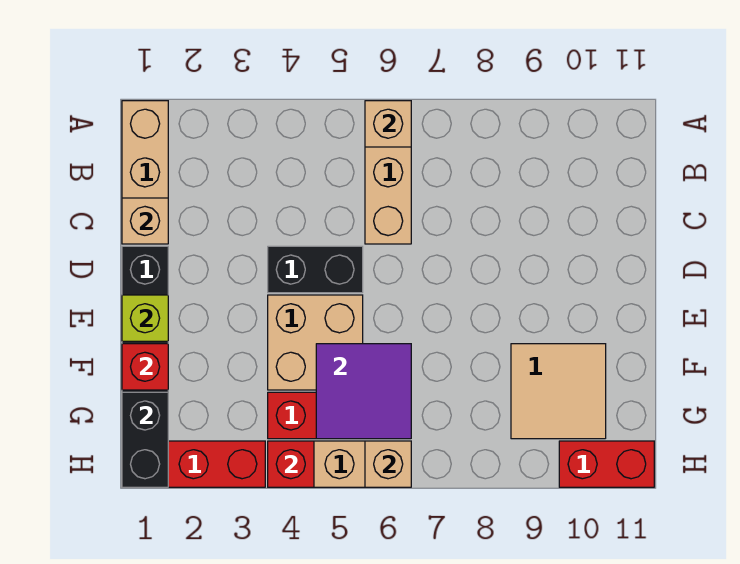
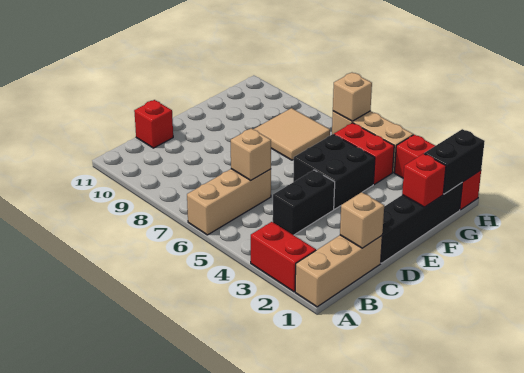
tan 1x1 brick [365,101,411,147] -> tan 1x1 brick moved to [231,128,271,180]
black 1x2 brick [268,246,363,293] -> black 1x2 brick turned to [273,170,335,235]
lime 1x1 brick [122,295,168,341] -> none
tan 2x2 brick [268,295,363,390] -> black 2x2 brick [293,134,375,209]
purple 2x2 tile [316,344,411,439] -> none
tan 2x2 tile [511,344,606,439] -> tan 2x2 tile moved to [254,108,330,160]
red 1x1 brick [268,441,314,487] -> red 1x1 brick moved to [134,100,173,148]
red 1x2 brick [559,441,654,487] -> red 1x2 brick moved to [251,222,316,292]

